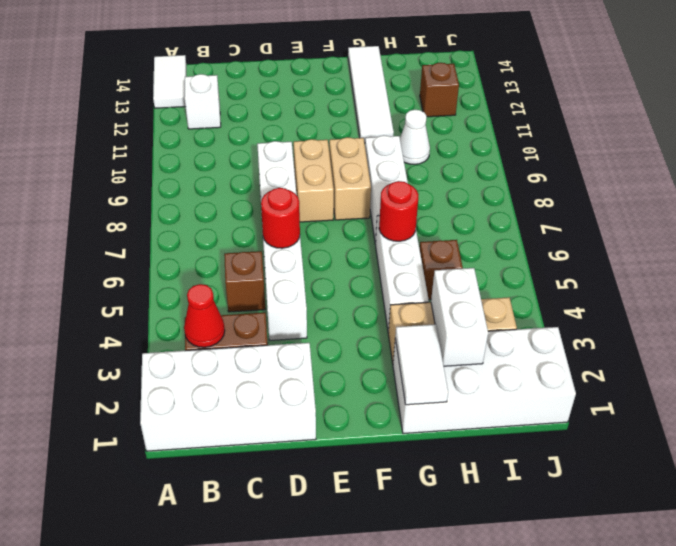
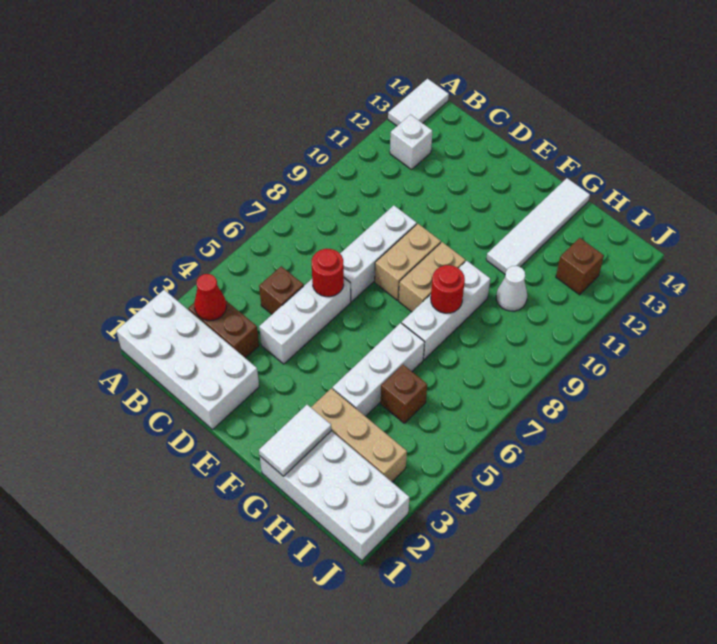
red 1x1 round brick [379,181,419,241] -> red 1x1 round brick moved to [431,265,465,313]
white 1x2 brick [431,268,488,366] -> none

